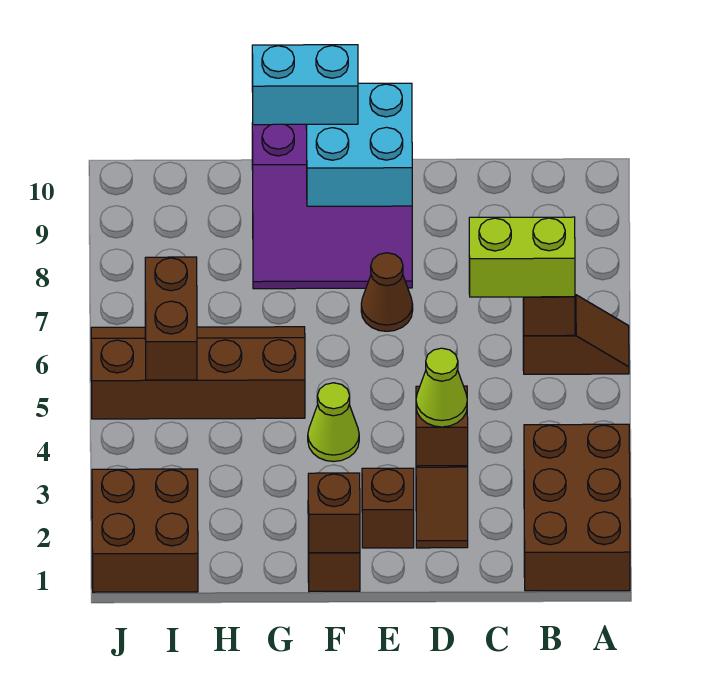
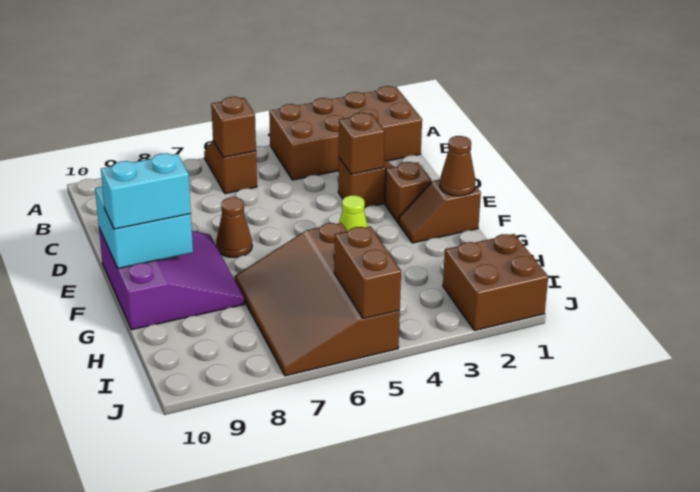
brown 2x3 brick [524,424,630,591] -> brown 2x4 brick [269,86,422,180]
lime 1x2 brick [469,217,575,297] -> none
lime 1x1 cone [416,348,467,427] -> none
brown 1x1 brick [308,473,360,553] -> brown 1x1 cone [440,136,475,196]
cyan 1x2 brick [252,45,358,125] -> cyan 1x2 brick turned to [101,153,191,229]
brown 2x4 slope [91,327,305,419] -> brown 3x4 slope [235,223,400,376]
brown 1x2 brick [145,257,197,380] -> brown 1x2 brick turned to [334,227,401,319]

